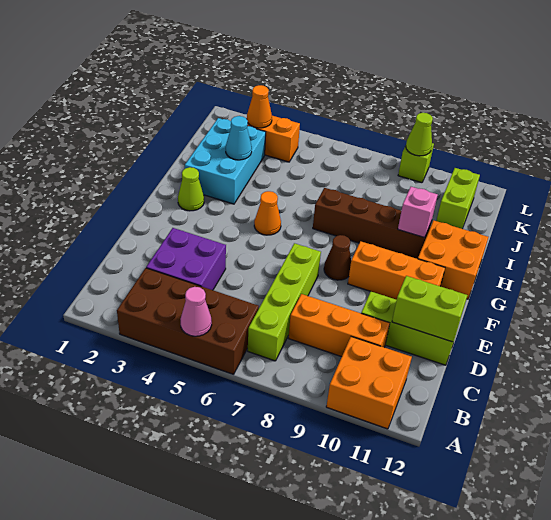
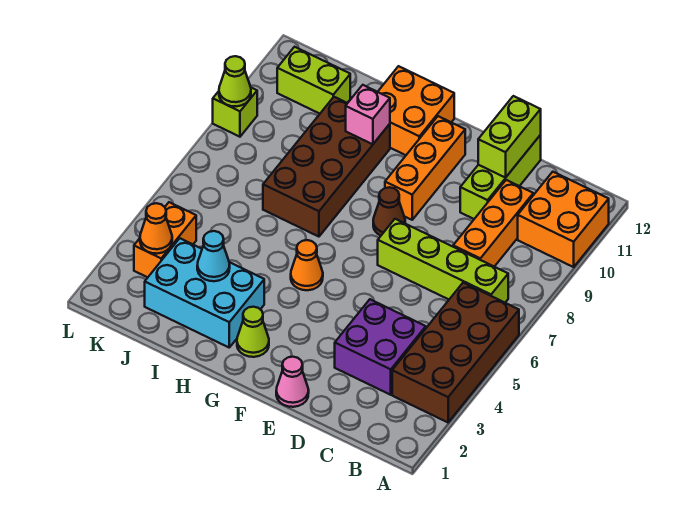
pink 1x1 cone [180,287,212,336] -> pink 1x1 cone moved to [276,357,309,407]
brown 1x4 brick [313,188,431,259] -> brown 2x4 brick [263,97,390,237]

